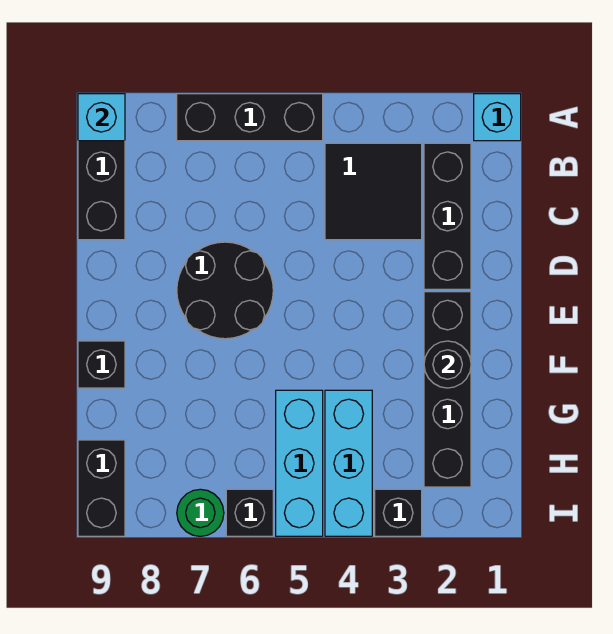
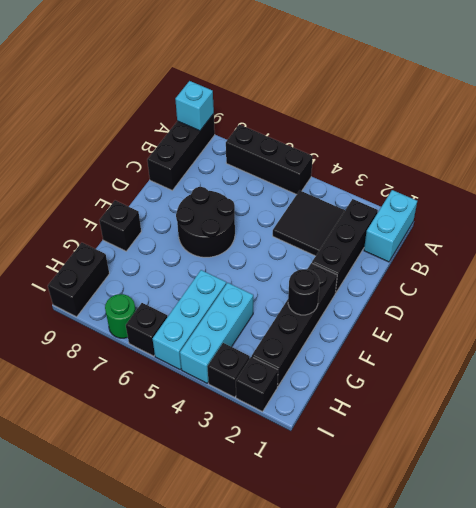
cyan 1x1 brick [474,94,521,141] -> cyan 1x2 brick [364,190,417,262]
none -> black 1x1 brick [236,357,278,412]

